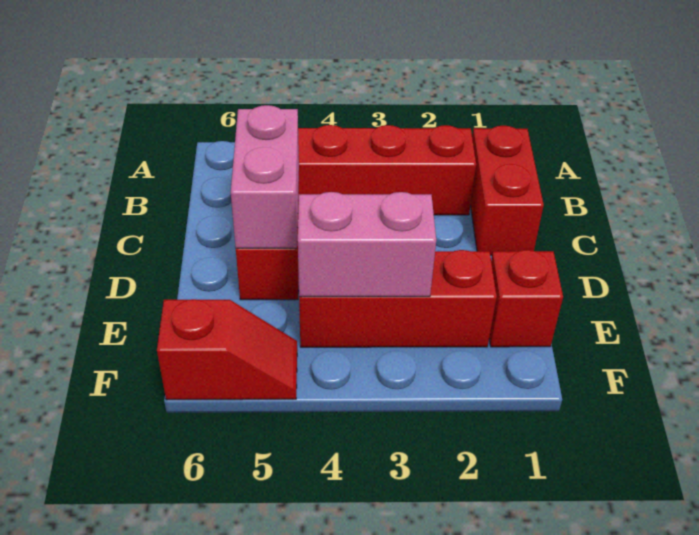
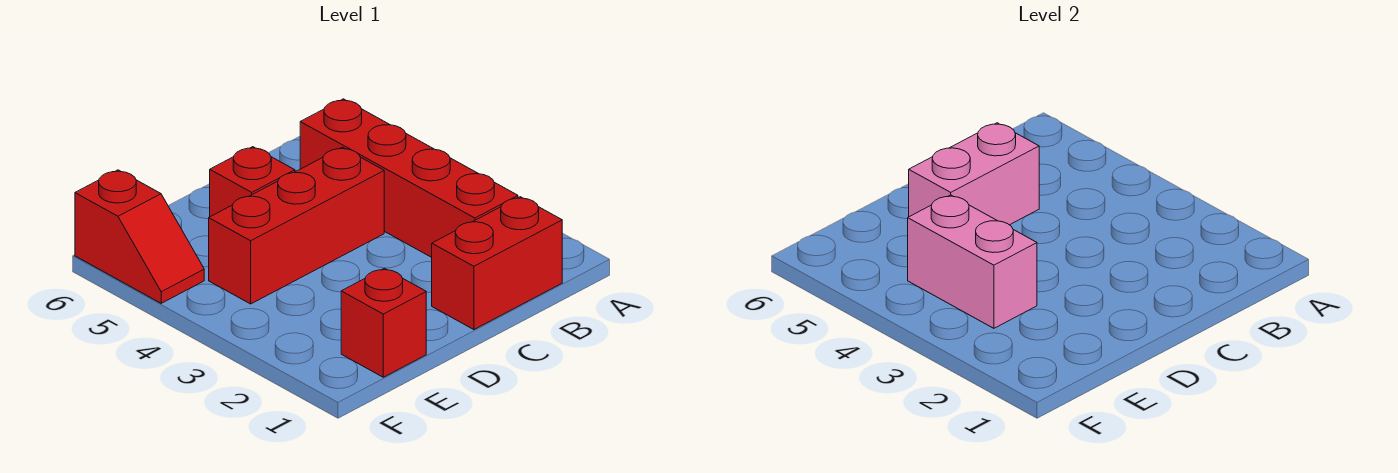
red 1x3 brick [299,250,497,347] -> red 1x3 brick turned to [209,147,384,304]

